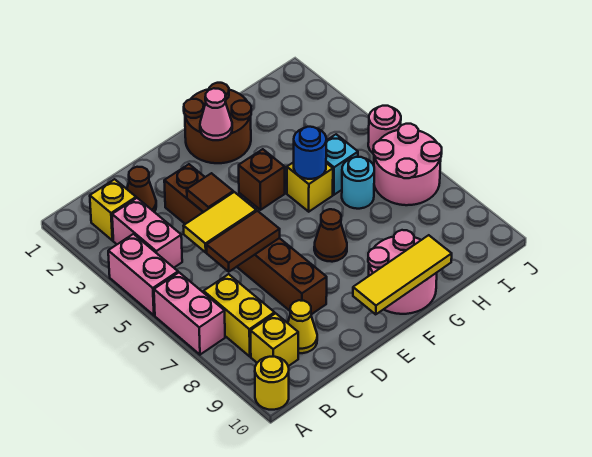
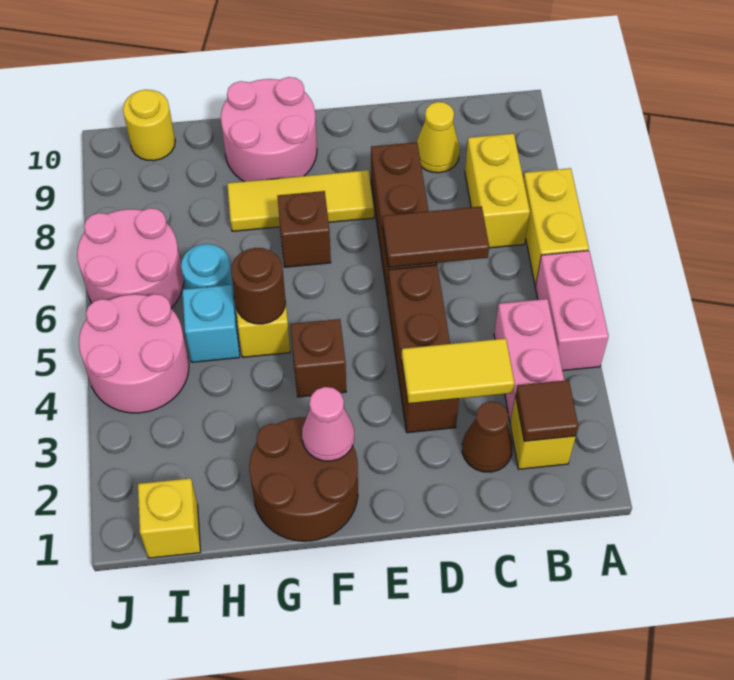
pink 1x2 brick [154,273,225,355] -> yellow 1x2 brick [523,168,589,285]
yellow 1x1 round brick [255,357,289,410] -> yellow 1x1 round brick moved to [123,90,175,161]
yellow 1x1 brick [251,313,298,366] -> yellow 1x1 brick moved to [138,478,201,558]
yellow 1x2 tile [184,192,256,252] -> yellow 1x2 tile moved to [402,338,514,404]
brown 1x1 tile [187,173,233,212] -> brown 1x1 tile moved to [516,380,578,441]
yellow 1x3 tile [353,235,452,314] -> yellow 1x3 tile moved to [227,170,374,231]
brown 1x1 cone [314,209,347,262] -> brown 1x1 brick [277,191,331,267]
blue 1x1 round brick [294,127,326,179] -> brown 1x1 round brick [231,248,286,324]
pink 1x1 round brick [368,106,401,153] -> pink 2x2 round brick [79,294,189,413]

